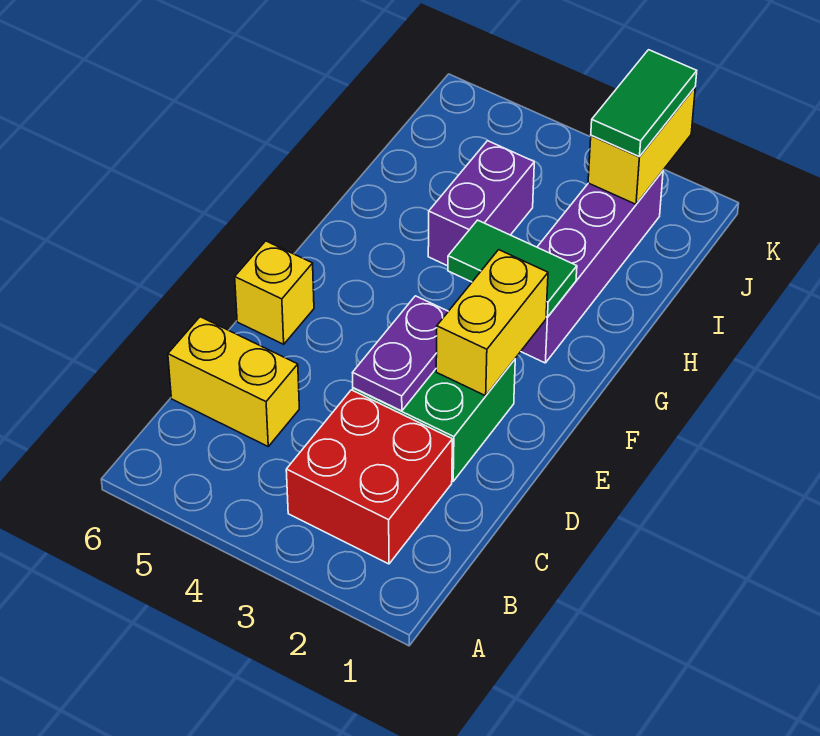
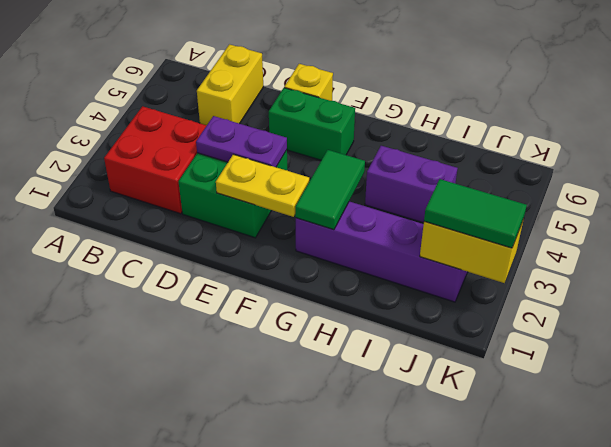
yellow 1x2 brick [436,250,548,396] -> yellow 1x2 plate [216,154,309,217]
none -> green 1x2 brick [269,88,355,160]

